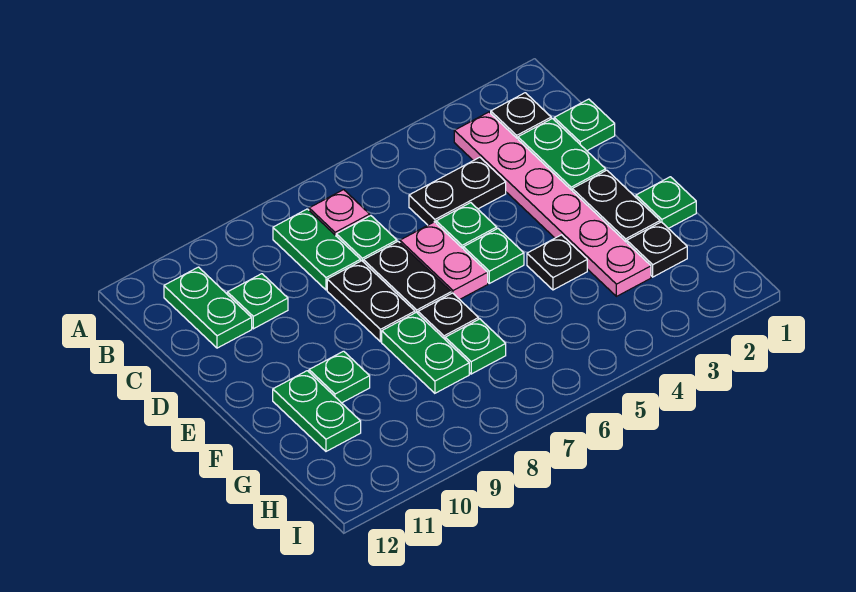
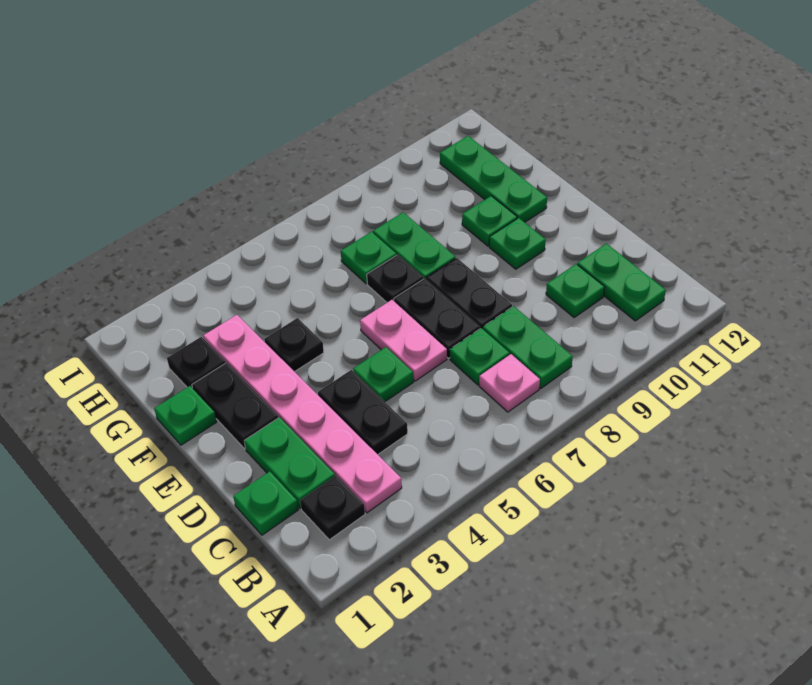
black 1x2 plate [409,157,506,225] -> black 1x2 plate turned to [318,370,408,454]
green 1x1 plate [463,229,524,283] -> green 1x1 plate moved to [489,218,546,269]
green 1x2 plate [273,371,361,451] -> green 1x3 plate [440,136,547,222]

